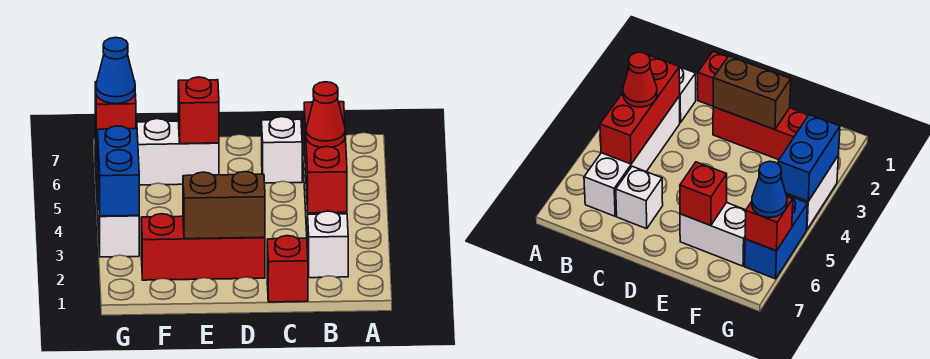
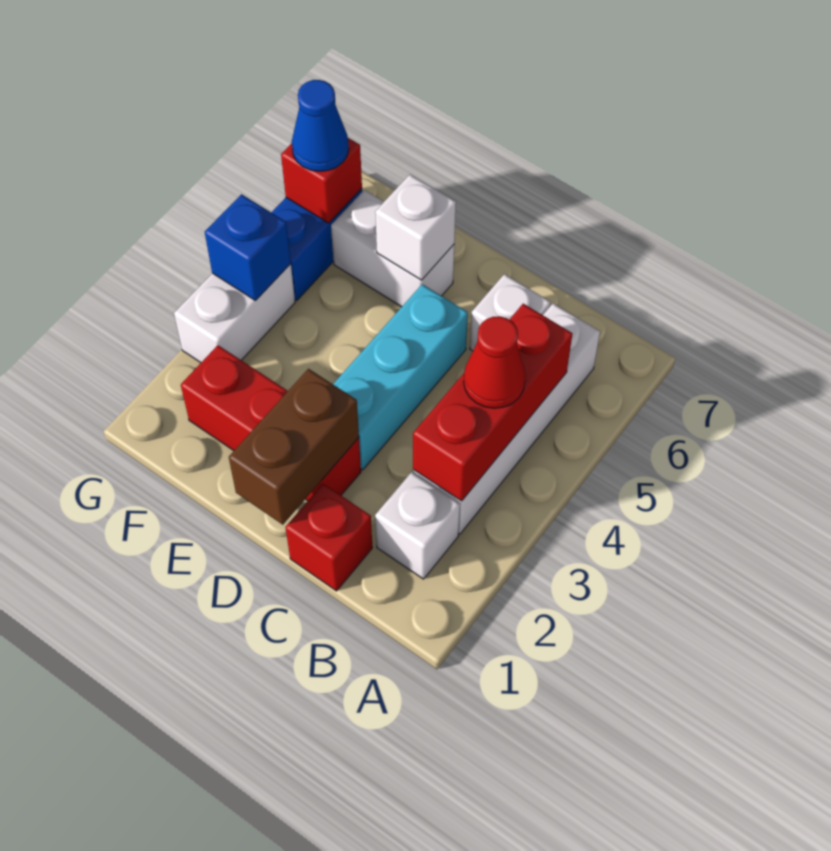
brown 1x2 brick [183,172,265,239] -> brown 1x2 brick turned to [229,369,359,525]
none -> cyan 1x3 brick [333,284,468,470]
red 1x1 brick [178,77,219,144] -> white 1x1 brick [375,175,456,280]
blue 1x2 brick [98,126,139,216] -> blue 1x1 brick [205,194,291,300]

